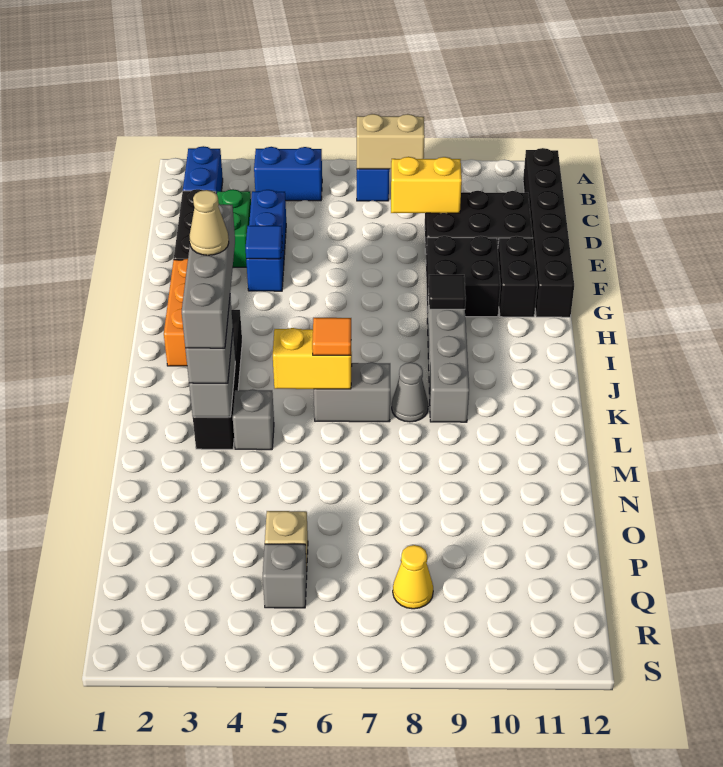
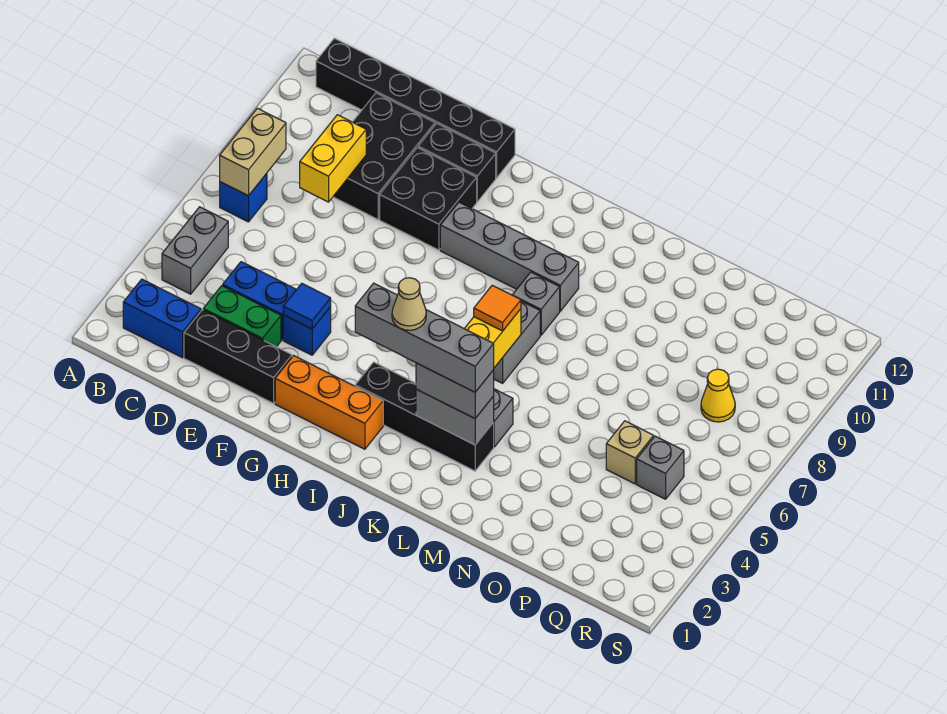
blue 1x2 brick [254,147,322,201] -> grey 1x2 brick [162,207,228,294]
black 1x1 tile [429,275,466,309] -> none
grey 1x1 cone [392,362,428,422] -> grey 1x1 brick [513,272,560,335]

